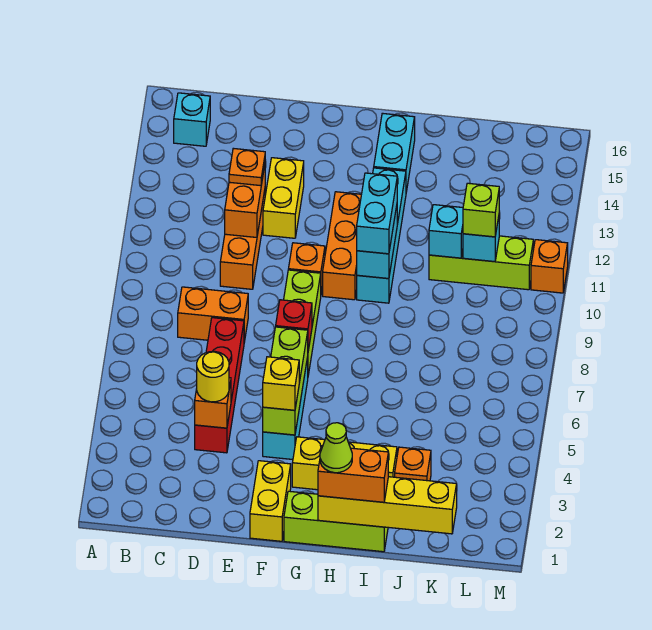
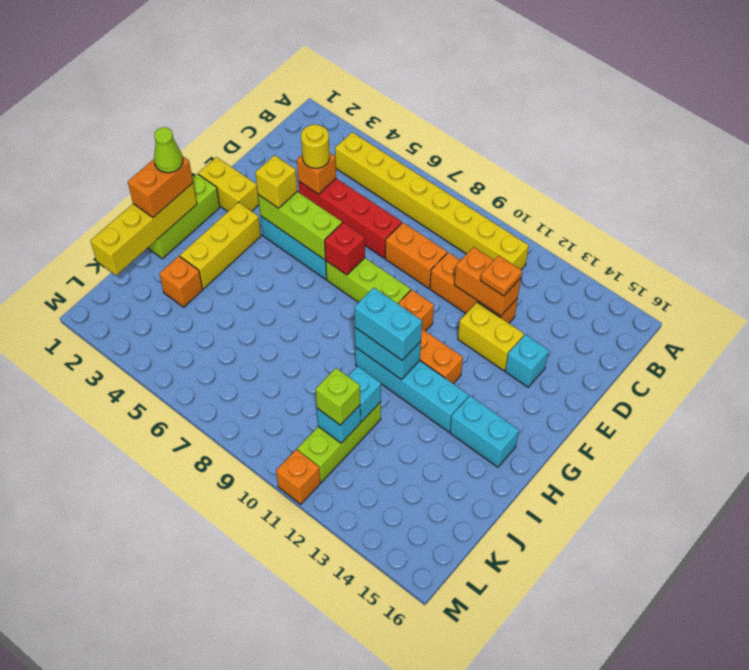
none -> yellow 1x8 brick [335,132,529,270]
cyan 1x1 brick [174,93,210,146] -> cyan 1x1 brick moved to [505,335,549,387]
orange 1x2 brick [178,287,248,342] -> orange 1x2 brick turned to [385,223,447,288]

